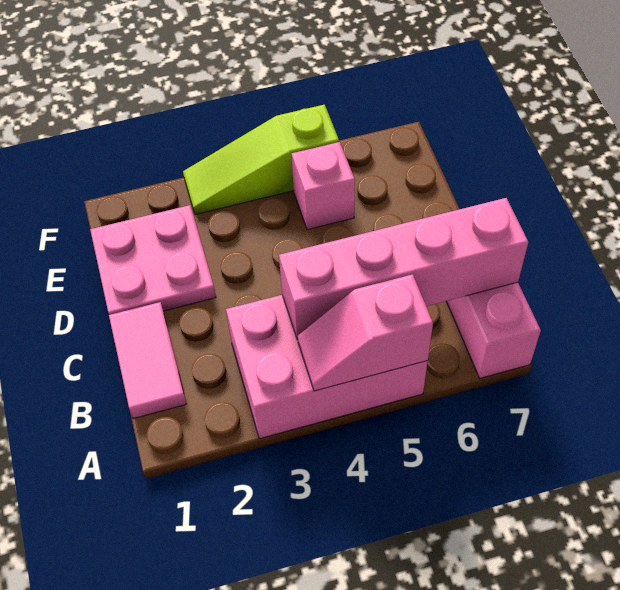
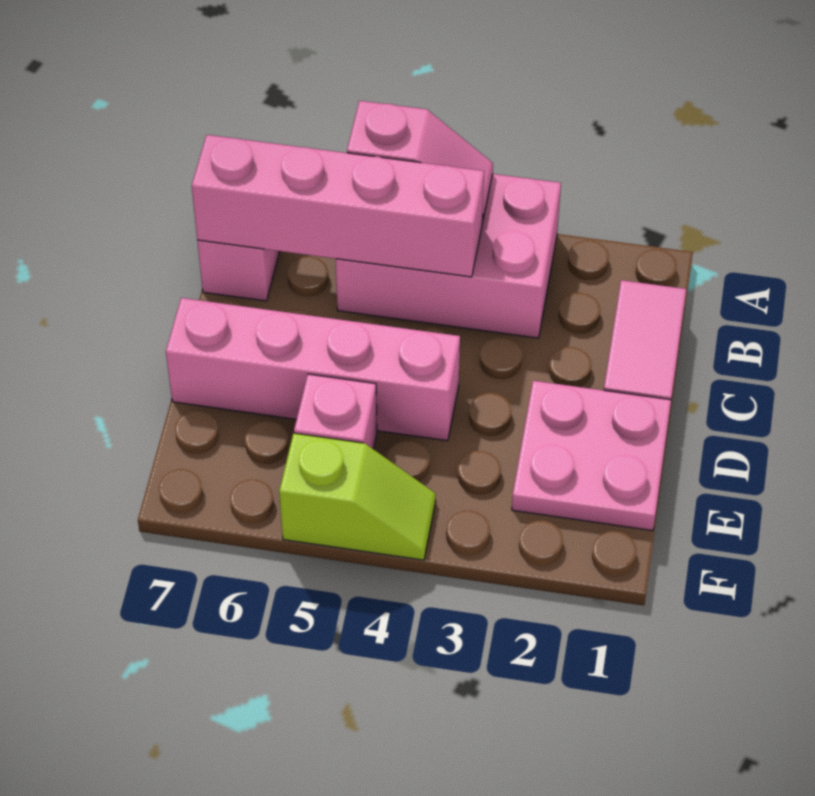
none -> pink 1x4 brick [166,298,460,441]
lime 1x3 slope [183,105,339,215] -> lime 1x2 slope [279,433,436,560]

